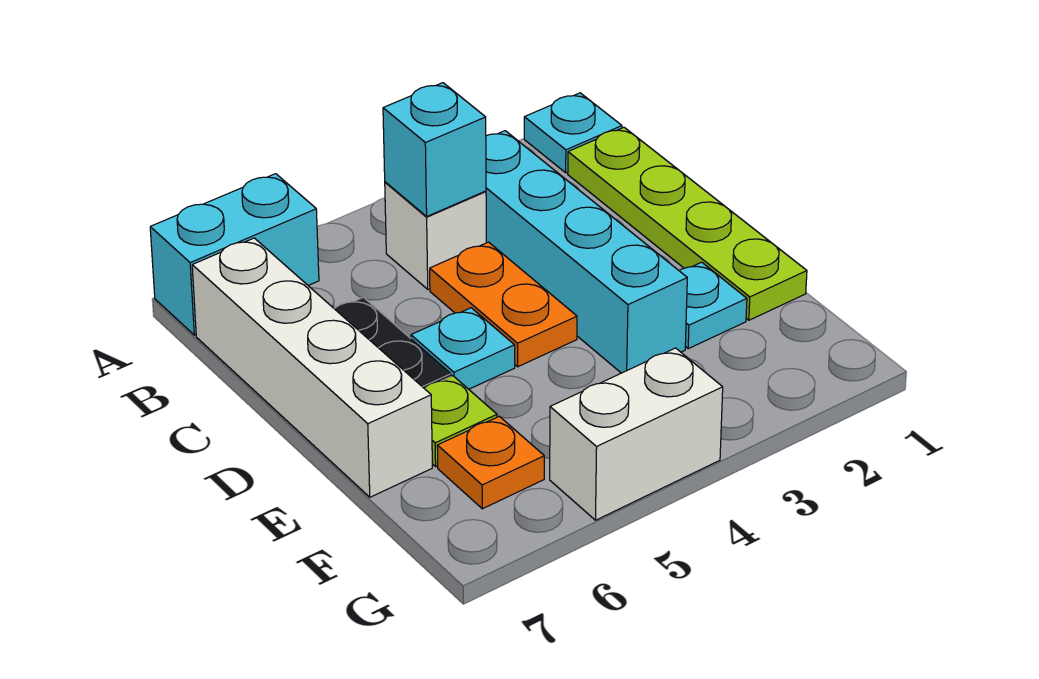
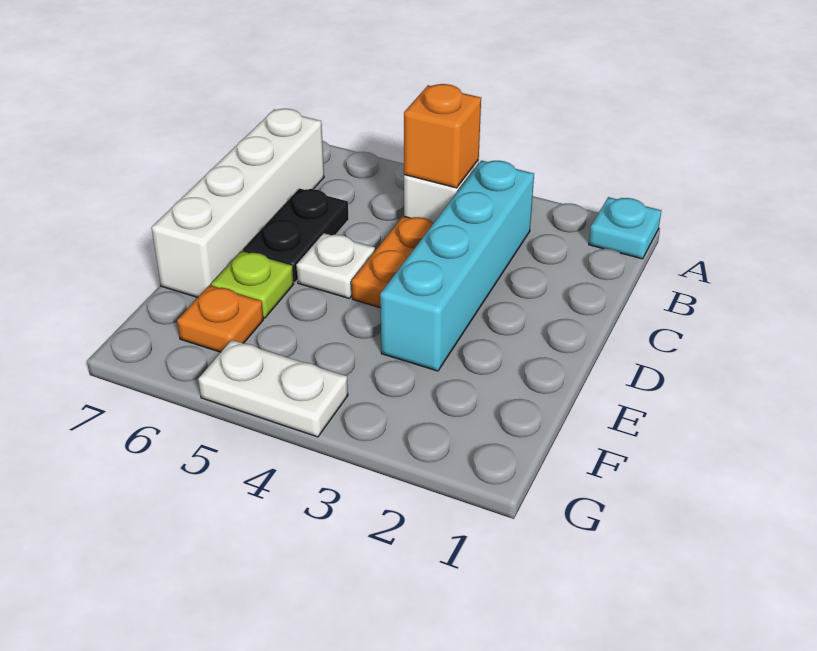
cyan 1x2 brick [150,174,319,335] -> none
lime 1x4 plate [568,127,807,320] -> none
cyan 1x1 brick [383,83,486,216] -> orange 1x1 brick [404,84,481,188]
cyan 1x1 plate [411,308,515,389] -> white 1x1 plate [296,233,375,299]
cyan 1x1 plate [680,262,747,349] -> none
white 1x2 brick [550,348,723,520] -> white 1x2 plate [198,340,348,437]

